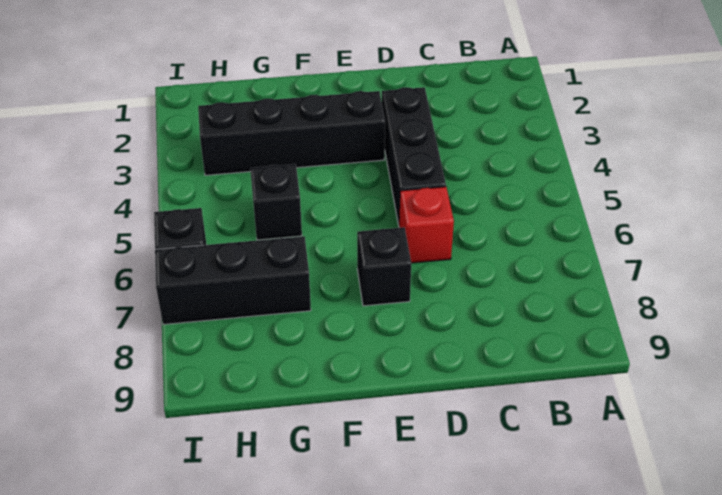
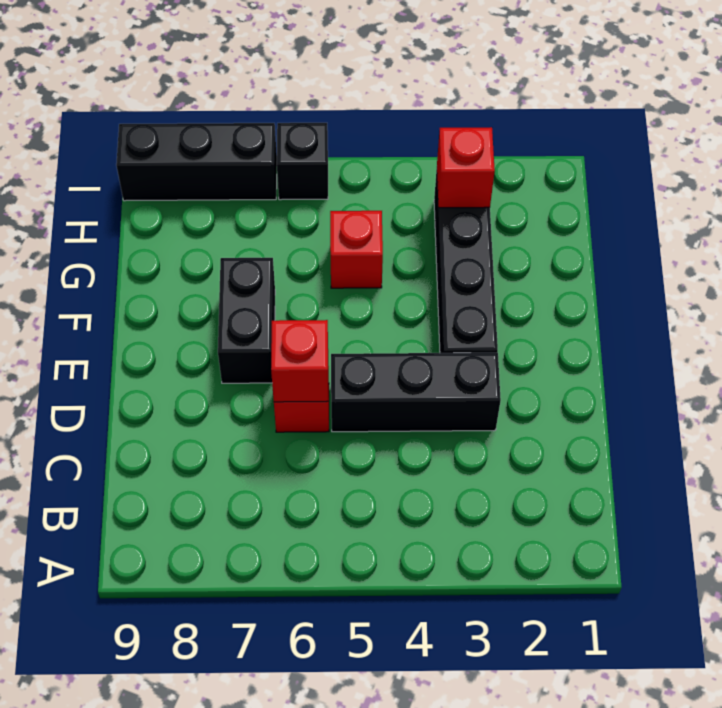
none -> red 1x1 brick [271,320,328,402]
black 1x1 brick [357,227,411,306] -> black 1x2 brick [218,258,275,383]
black 1x1 brick [250,164,302,240] -> red 1x1 brick [330,211,383,288]
black 1x3 brick [155,236,311,325] -> black 1x3 brick turned to [116,123,277,201]
none -> red 1x1 brick [437,127,495,208]

